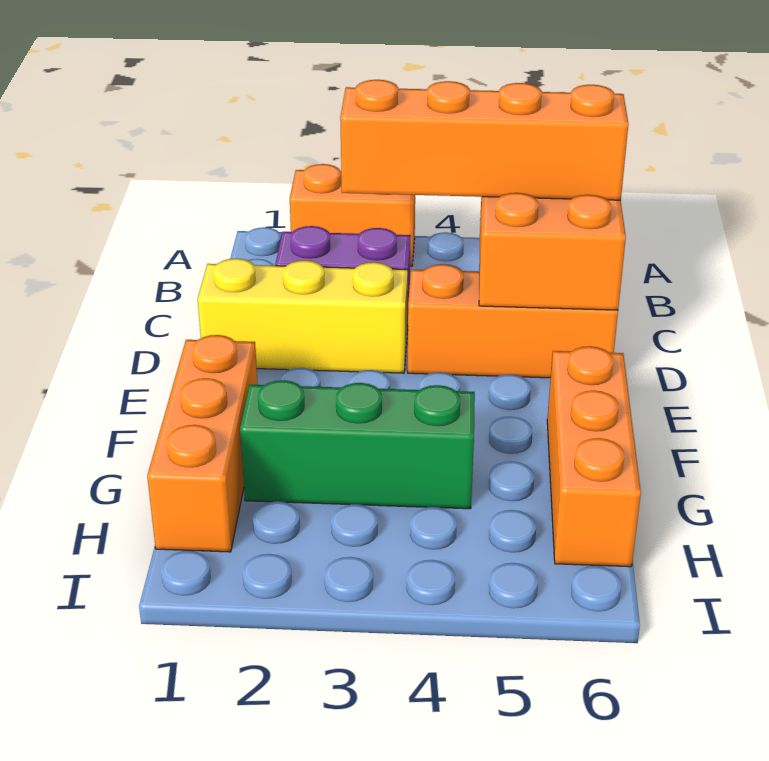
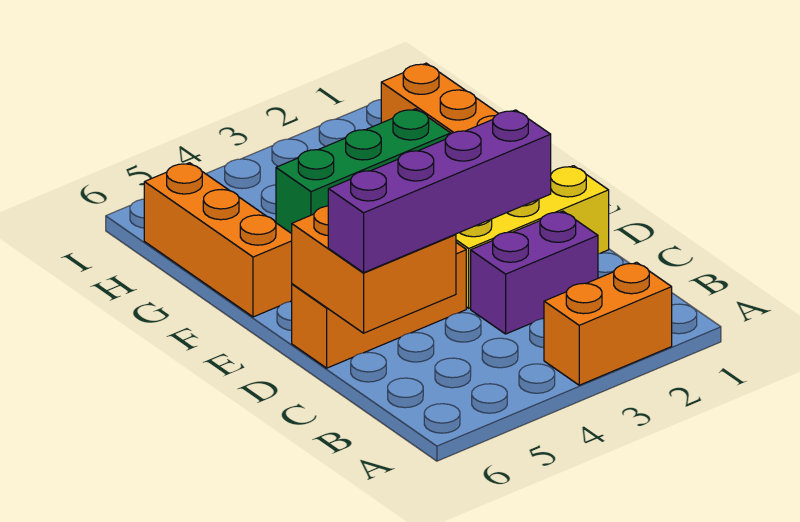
orange 1x4 brick [340,80,628,200] -> purple 1x4 brick [328,110,551,273]

